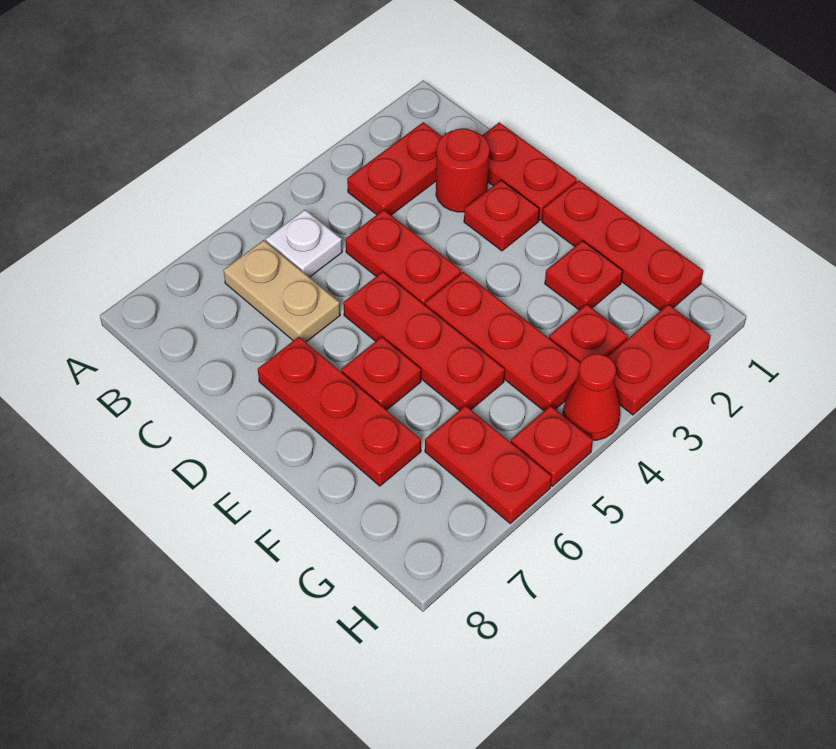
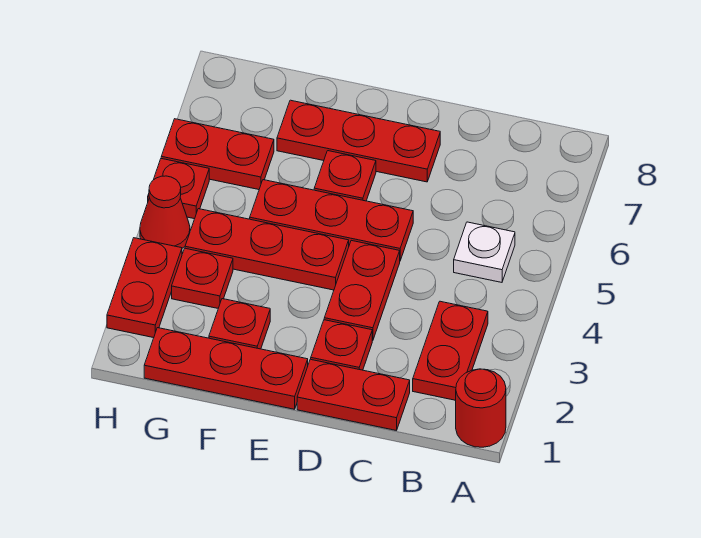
tan 1x2 plate [223,240,340,342] -> none
red 1x1 round brick [436,128,489,212] -> red 1x1 round brick moved to [456,369,506,447]
red 1x2 plate [345,210,461,305] -> red 1x2 plate turned to [324,240,400,341]

